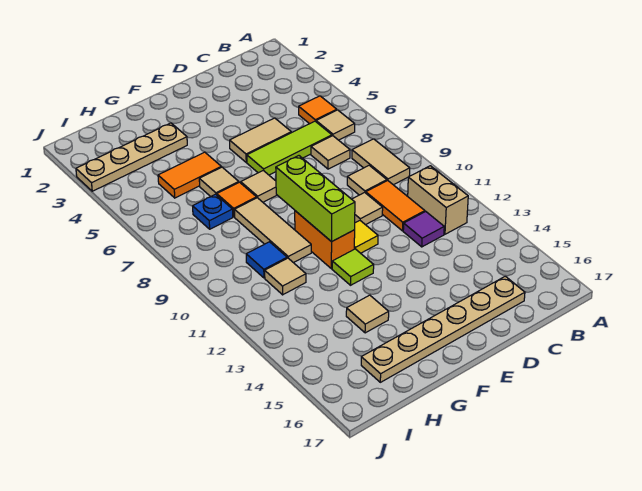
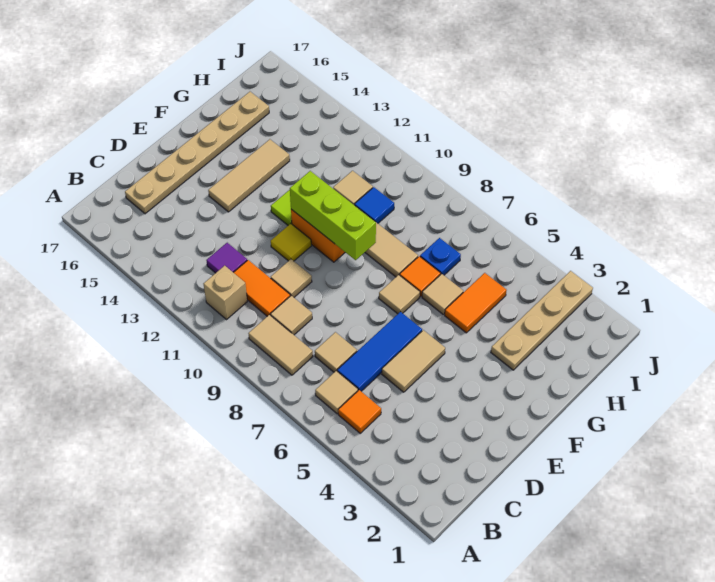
tan 1x2 brick [408,166,468,234] -> tan 1x1 brick [203,266,247,319]
lime 1x3 tile [247,121,332,175] -> blue 1x3 tile [337,312,422,391]
tan 1x1 tile [346,295,389,333] -> tan 1x3 tile [208,139,290,212]

